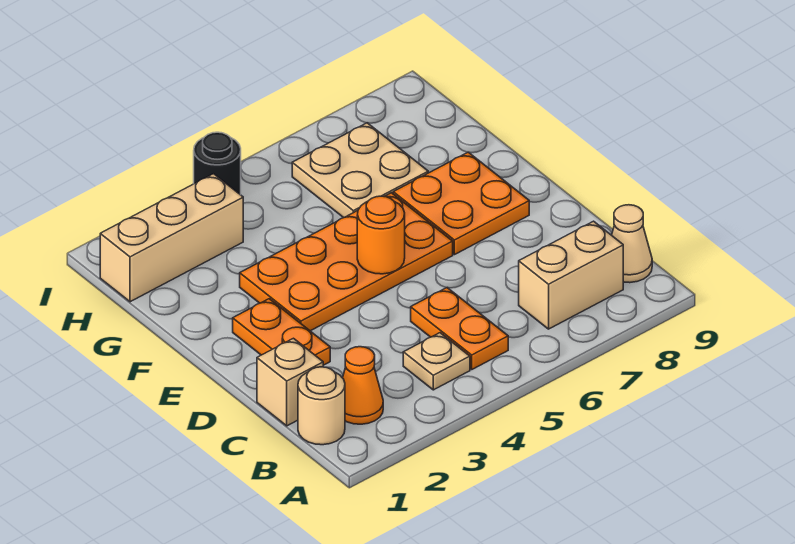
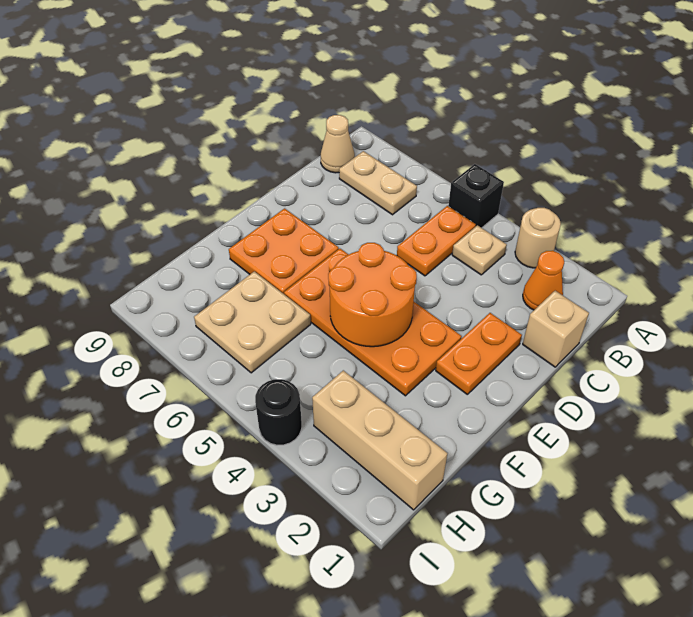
none -> black 1x1 brick [448,164,504,228]
tan 1x1 round brick [298,367,345,445] -> tan 1x1 round brick moved to [515,208,561,268]
tan 1x2 brick [519,221,623,329] -> tan 1x2 plate [339,151,417,215]
orange 1x1 round brick [357,196,405,274] -> orange 2x2 round brick [328,243,417,347]

